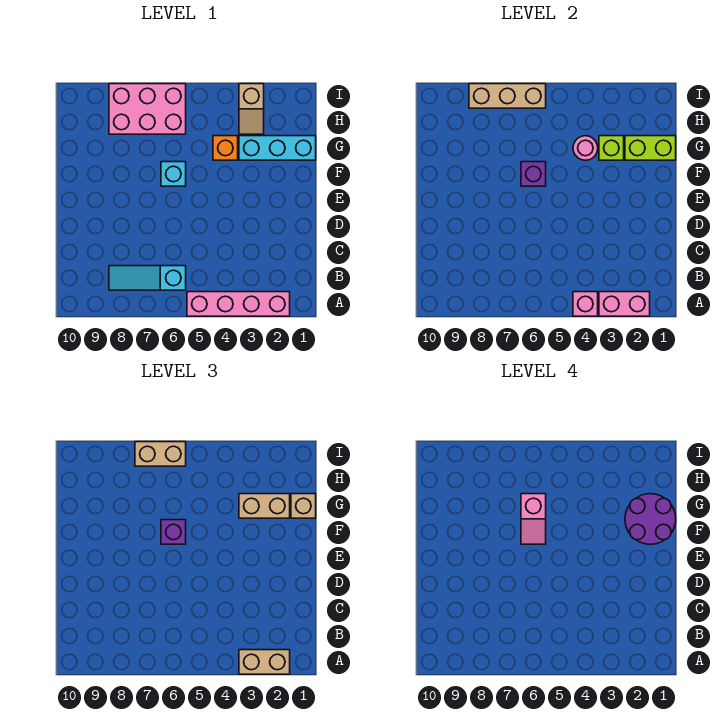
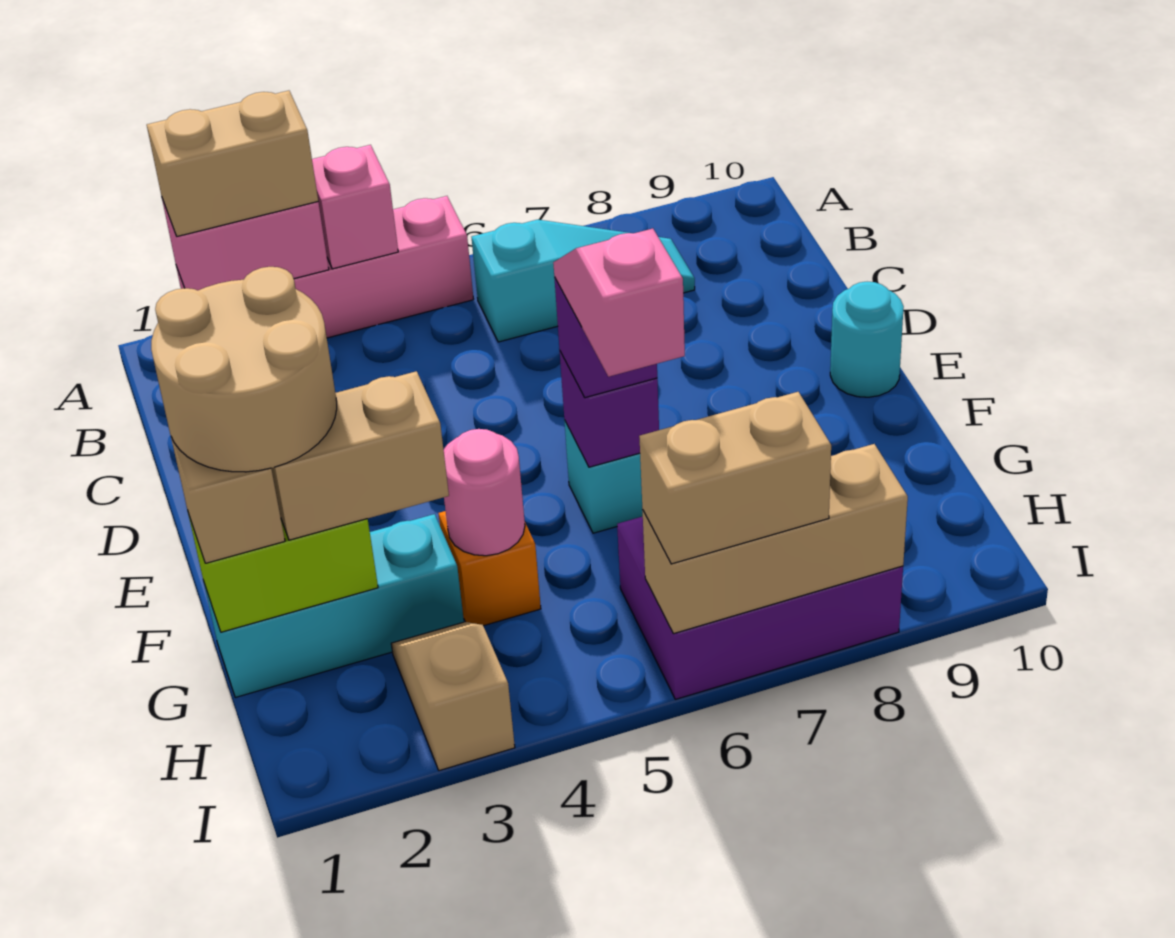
none -> cyan 1x1 round brick [830,282,904,397]
purple 2x2 round brick [625,494,676,544] -> tan 2x2 round brick [151,267,337,472]
lime 1x1 brick [599,136,624,160] -> none
pink 2x3 brick [109,84,186,134] -> purple 2x3 brick [617,516,903,699]

